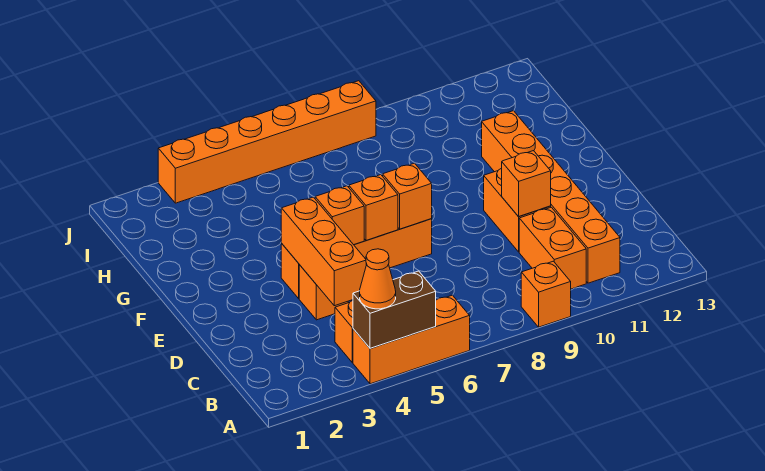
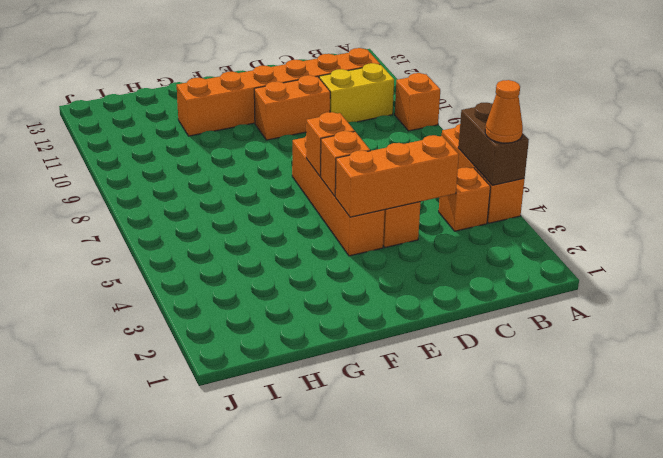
orange 1x2 brick [519,207,586,289] -> yellow 1x2 brick [319,63,394,122]
orange 1x1 brick [502,151,551,217] -> none
orange 1x1 brick [383,163,432,229] -> none
orange 1x6 brick [158,81,376,203] -> none

